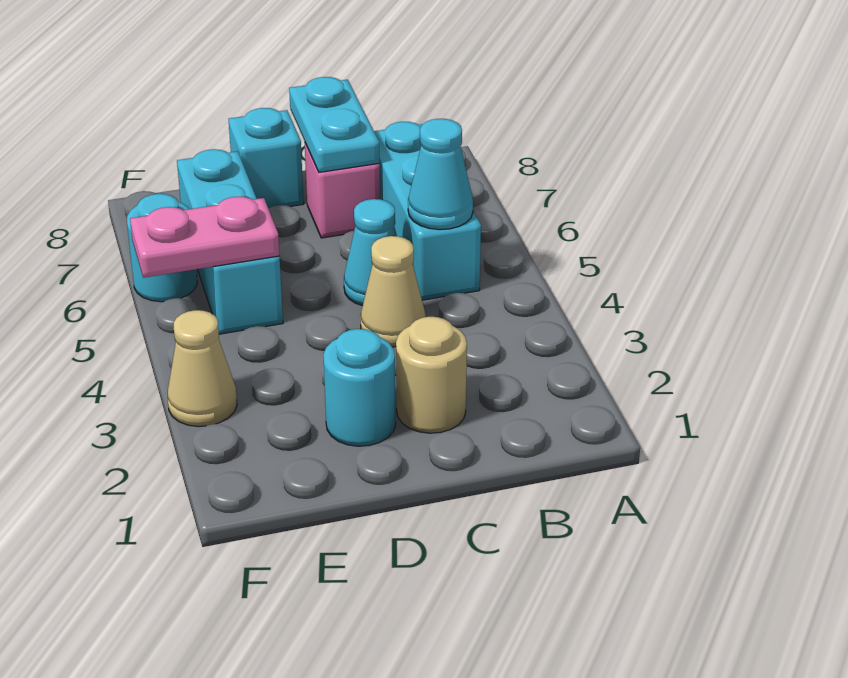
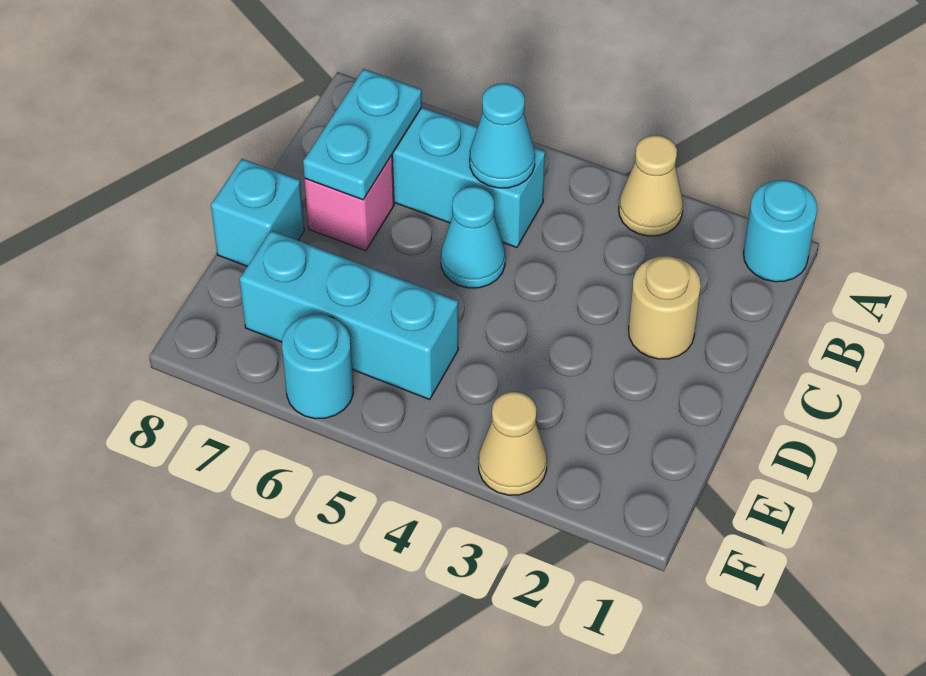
tan 1x1 cone [360,236,426,347] -> tan 1x1 cone moved to [619,135,683,236]
cyan 1x2 plate [289,77,380,172] -> cyan 1x2 plate turned to [303,69,422,200]
cyan 1x1 round brick [323,329,396,446] -> cyan 1x1 round brick moved to [743,180,817,282]
pink 1x2 plate [130,197,280,278] -> none

